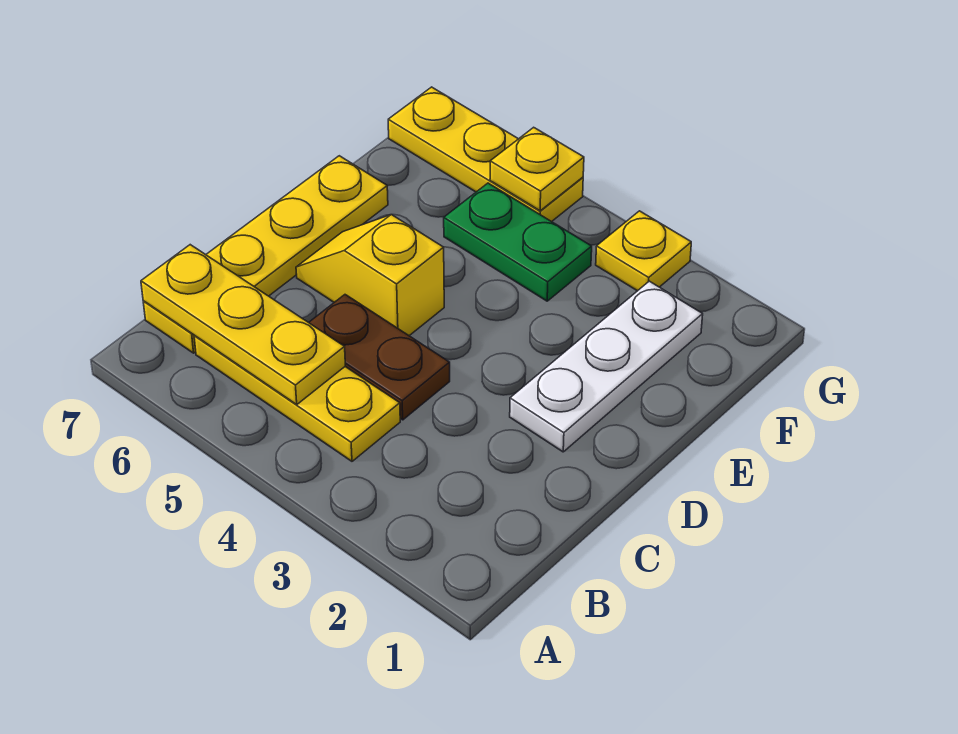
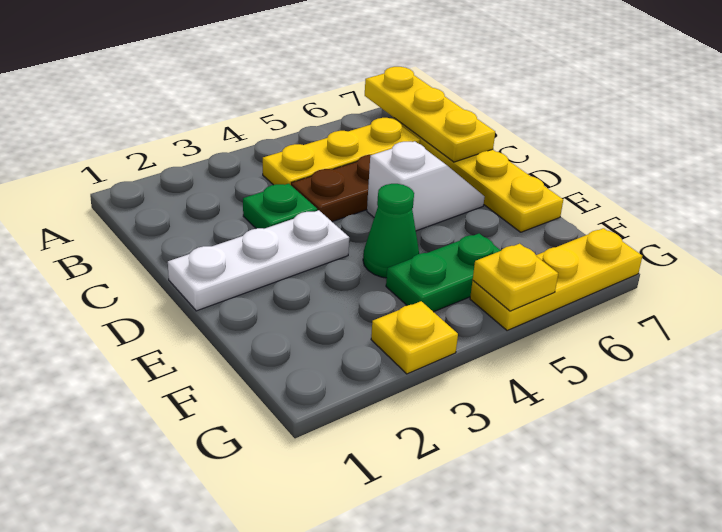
yellow 1x3 plate [141,245,345,405] -> yellow 1x3 plate turned to [365,67,495,162]
none -> green 1x1 plate [243,184,317,229]
white 1x3 plate [510,281,703,452] -> white 1x3 plate turned to [168,210,349,311]
yellow 1x2 slope [296,215,444,336] -> white 1x2 slope [367,141,485,231]
none -> green 1x1 cone [363,184,419,278]

